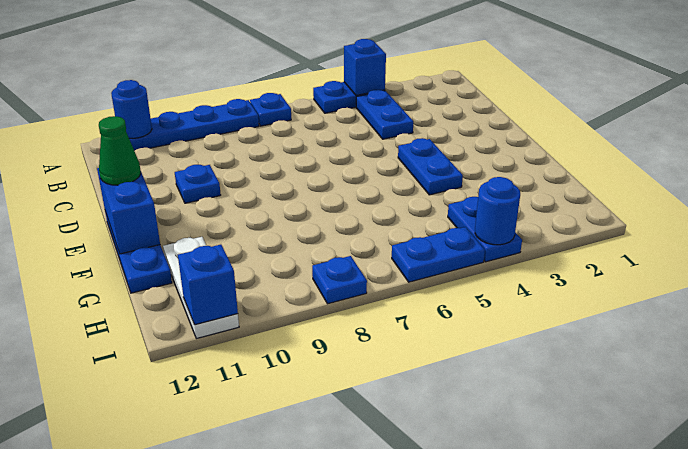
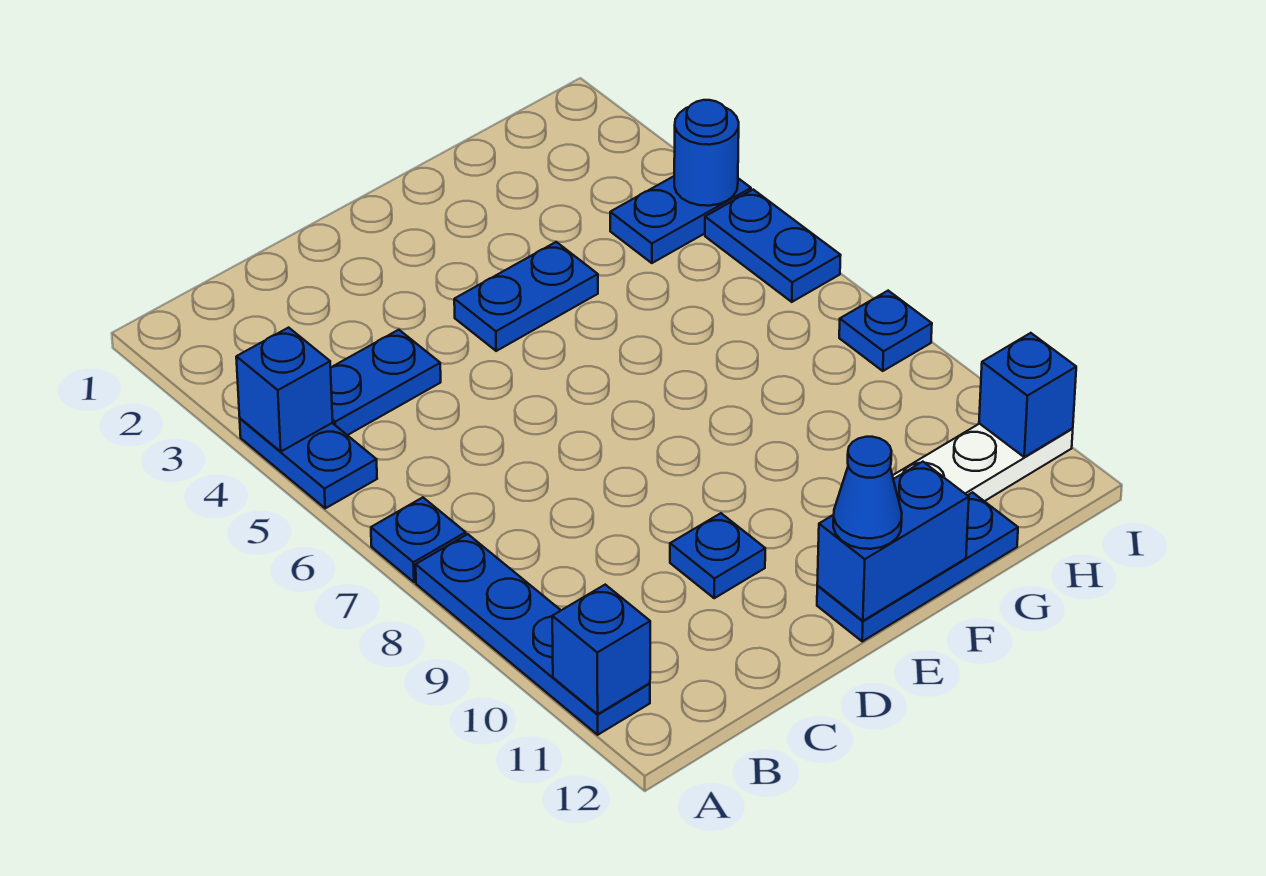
blue 1x1 round brick [111,80,152,138] -> blue 1x1 brick [552,585,650,714]
green 1x1 cone [99,116,141,185] -> blue 1x1 cone [833,437,902,549]

